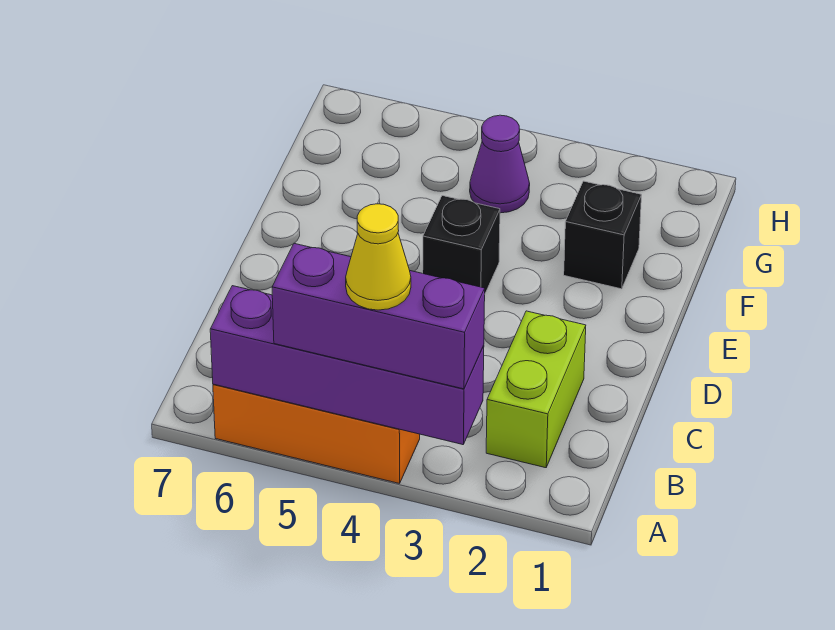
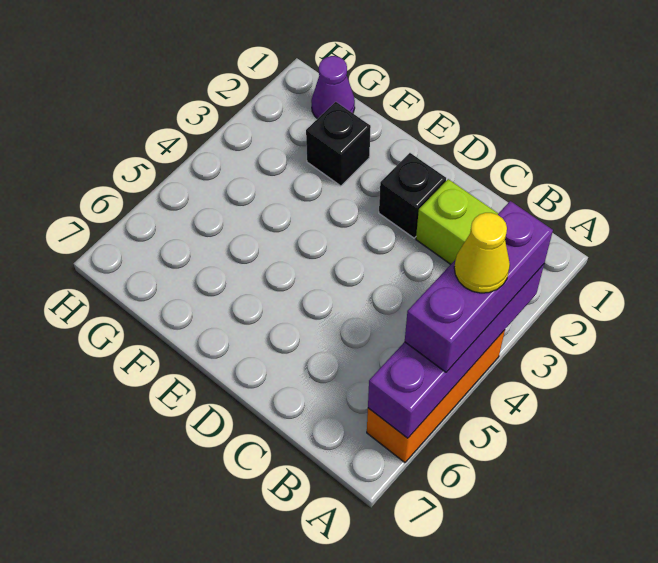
black 1x1 brick [423,196,500,293] -> black 1x1 brick moved to [379,153,446,238]
purple 1x1 cone [470,115,530,213] -> purple 1x1 cone moved to [311,56,355,119]

